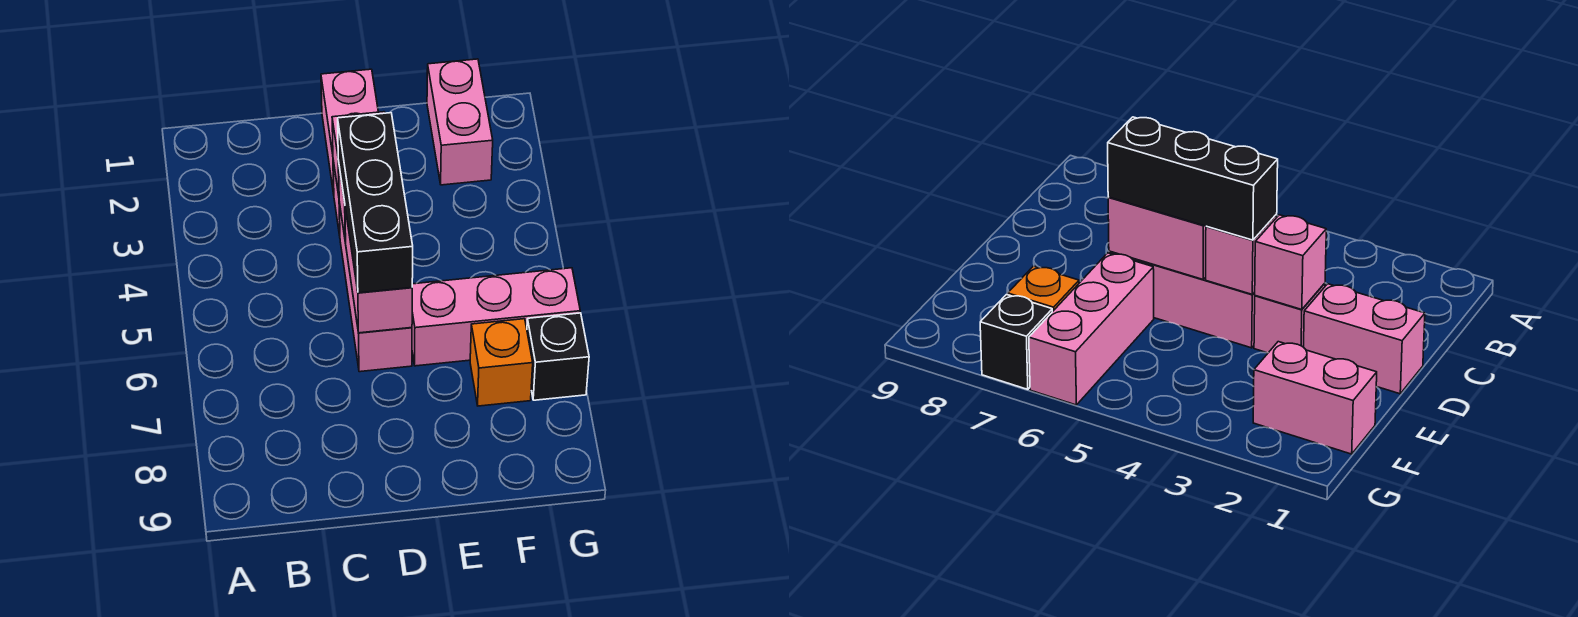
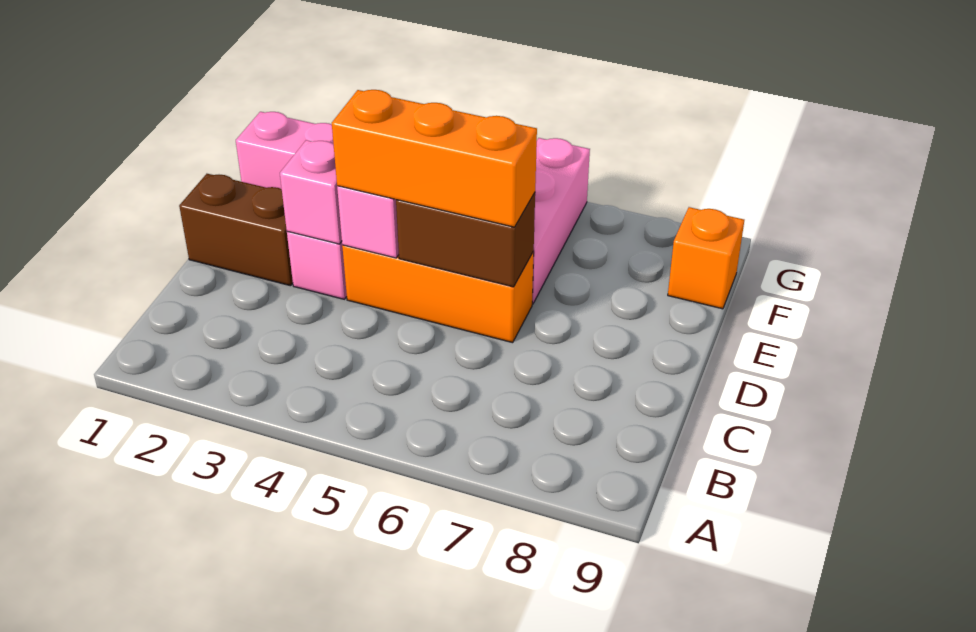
pink 1x2 brick [321,69,378,194] -> brown 1x2 brick [179,174,293,286]
pink 1x3 brick [339,202,412,372] -> orange 1x3 brick [342,245,534,343]
black 1x3 brick [338,113,413,293] -> orange 1x3 brick [332,90,537,227]
pink 1x2 brick [345,208,412,333] -> brown 1x2 brick [396,193,535,287]
orange 1x1 brick [470,319,533,406] -> orange 1x1 brick moved to [668,207,744,309]
black 1x1 brick [527,313,589,400] -> none

